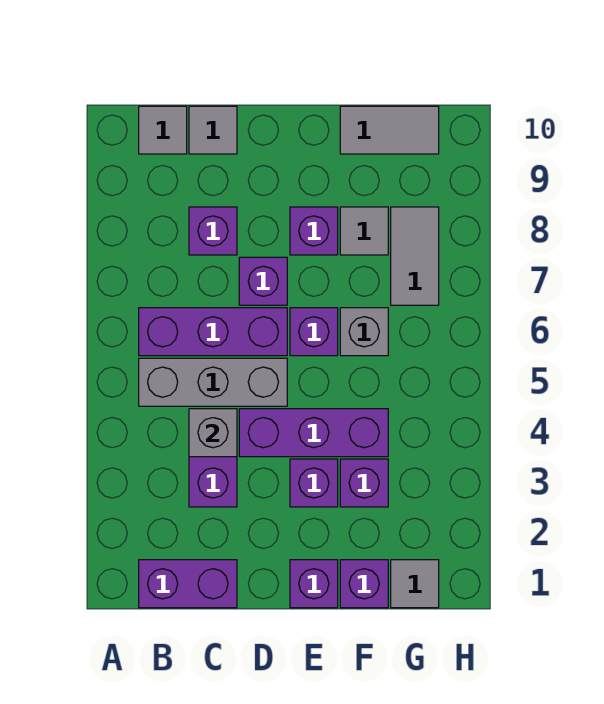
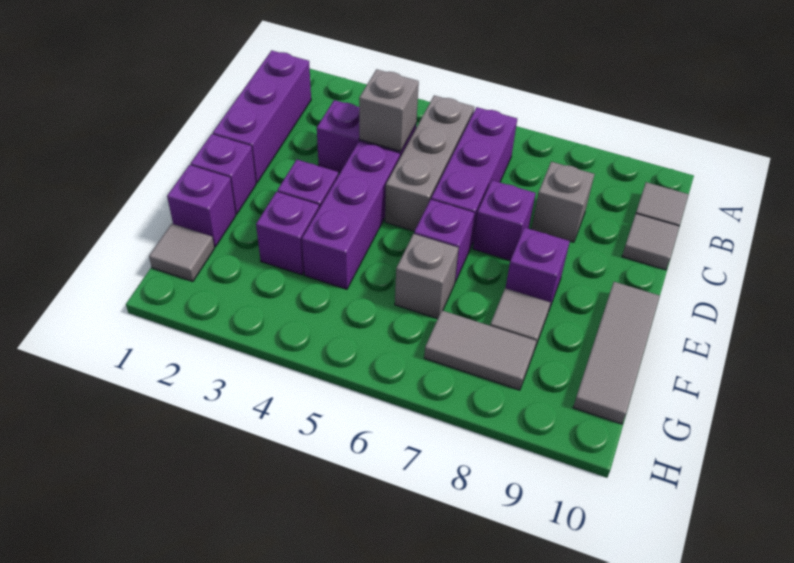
purple 1x2 brick [139,560,237,608] -> purple 1x3 brick [213,50,311,183]
purple 1x1 brick [189,207,237,255] -> grey 1x1 brick [531,162,595,242]
grey 1x2 tile [340,106,439,154] -> grey 1x3 tile [573,282,660,424]

